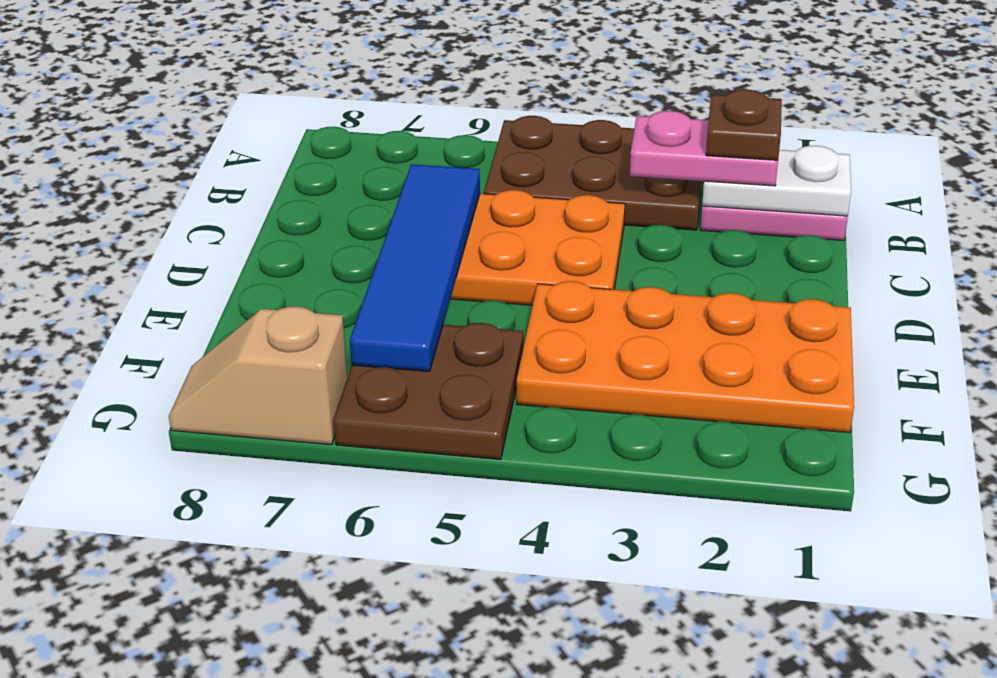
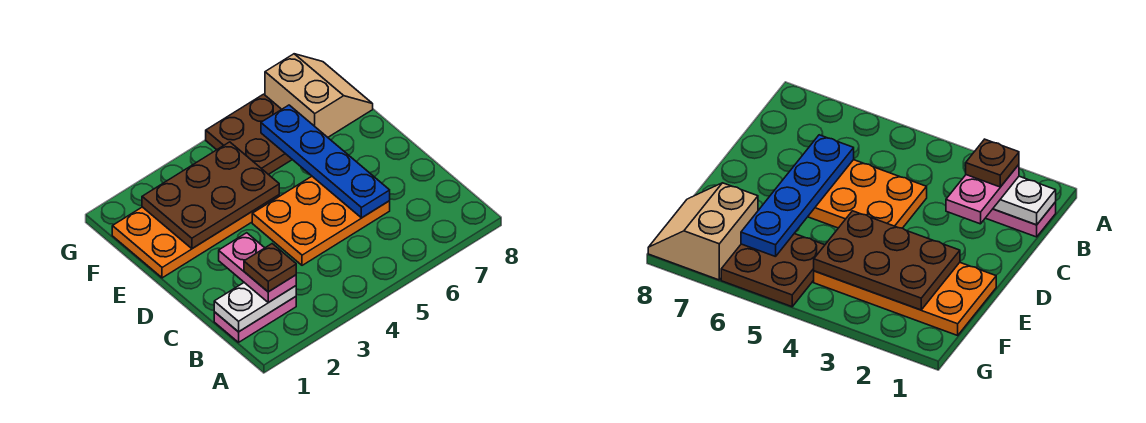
brown 2x3 plate [484,116,701,230] -> brown 2x3 plate moved to [142,142,279,249]
pink 1x2 plate [630,111,778,186] -> pink 1x2 plate turned to [219,233,296,303]
blue 1x4 tile [350,164,480,372] -> blue 1x4 plate [261,105,390,218]
tan 1x2 slope [169,306,348,445] -> tan 2x2 slope [265,54,373,137]

